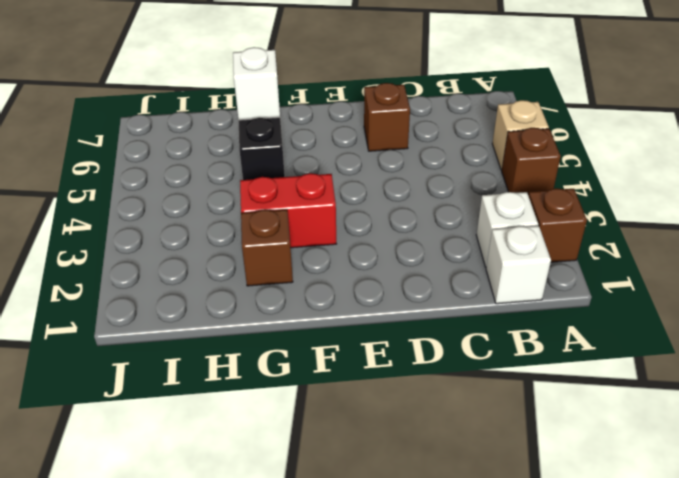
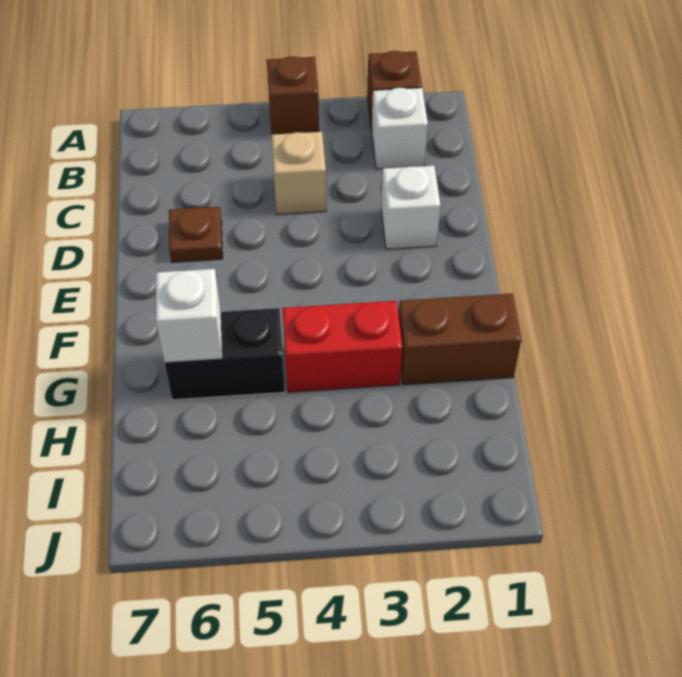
tan 1x1 brick [492,100,549,170] -> tan 1x1 brick moved to [271,132,326,214]
white 1x1 brick [486,226,551,304] -> white 1x1 brick moved to [381,166,440,249]
brown 1x1 brick [364,83,410,151] -> brown 1x1 plate [169,207,223,262]
red 1x2 brick [240,173,336,248] -> red 1x2 brick turned to [282,301,402,392]
brown 1x1 brick [241,209,293,286] -> brown 1x2 brick [398,294,521,385]

